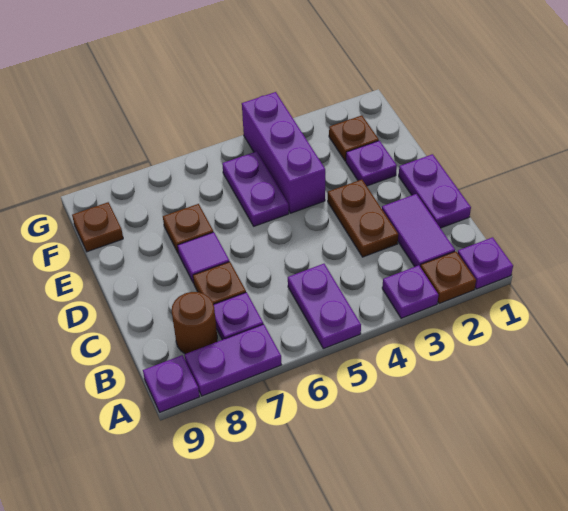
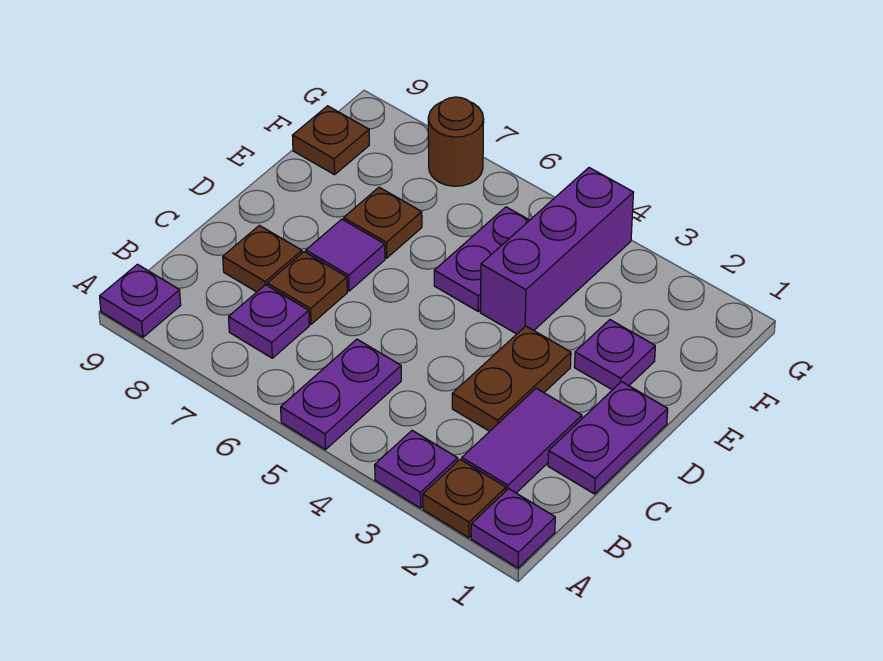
purple 1x2 plate [185,324,281,396] -> none
brown 1x1 round brick [172,292,217,354] -> brown 1x1 round brick moved to [428,97,484,186]
brown 1x1 plate [329,115,379,161] -> brown 1x1 plate moved to [223,225,302,292]

